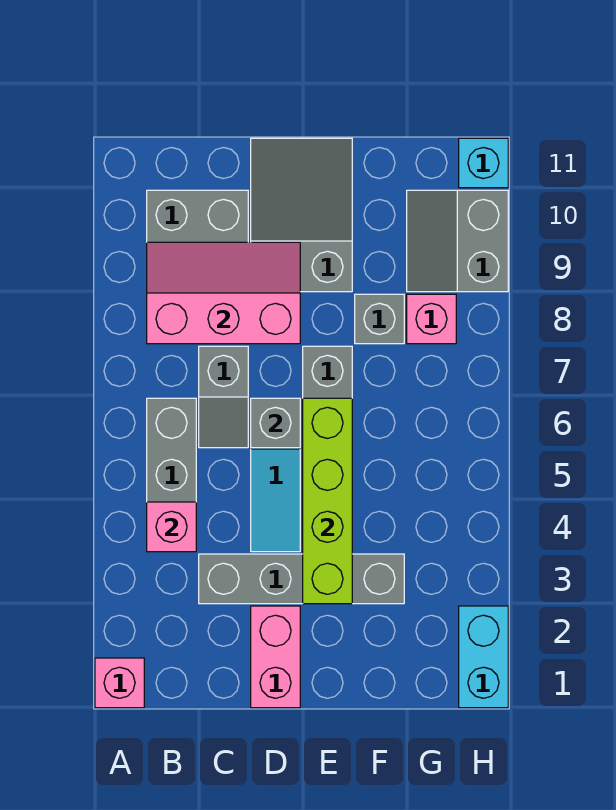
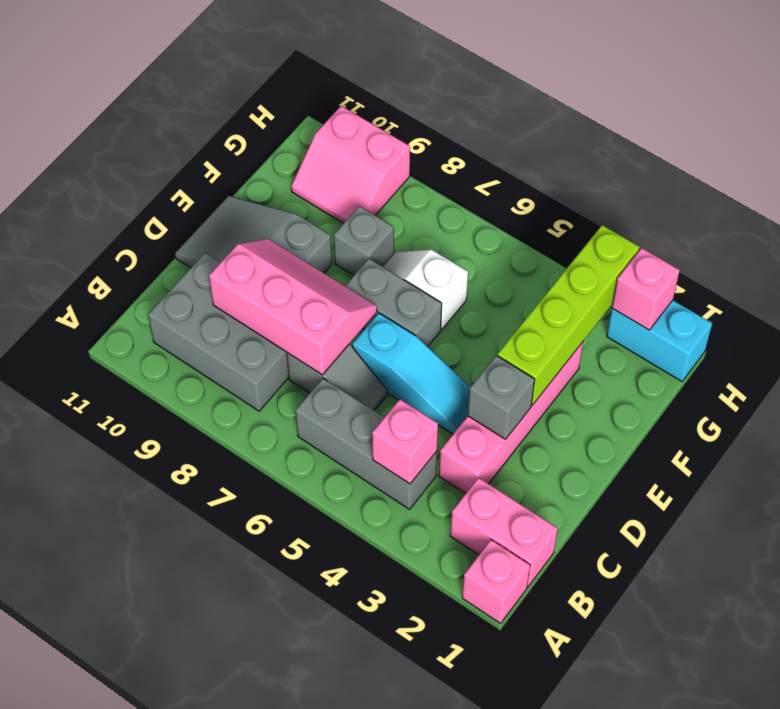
pink 2x3 slope [147,242,300,344] -> pink 2x3 slope turned to [209,239,377,375]
grey 1x4 brick [199,554,404,604] -> pink 1x4 brick [439,342,583,494]
pink 1x2 brick [251,606,300,708] -> pink 1x2 brick moved to [450,478,558,587]
grey 1x1 brick [251,398,300,448] -> grey 1x1 brick moved to [468,355,535,440]
lime 1x4 brick [303,398,352,604] -> lime 1x4 brick turned to [497,225,640,405]
none -> white 1x2 slope [383,250,468,329]
pink 1x1 brick [407,294,456,344] -> pink 1x1 brick moved to [612,248,680,330]
grey 2x2 slope [407,190,508,292] -> pink 2x2 slope [291,106,410,223]
cyan 1x1 brick [459,138,508,188] -> none

